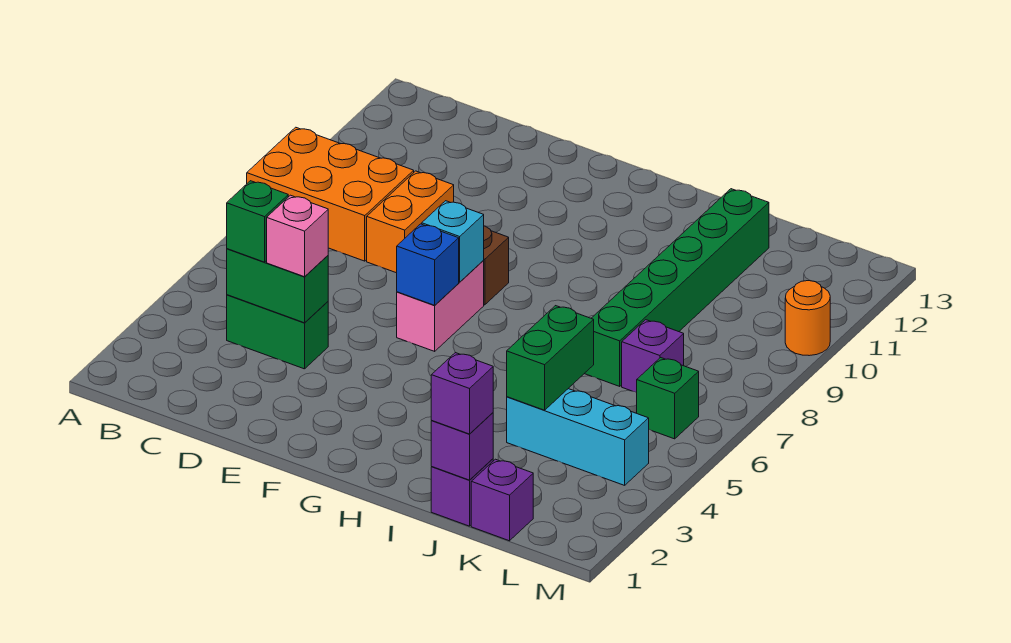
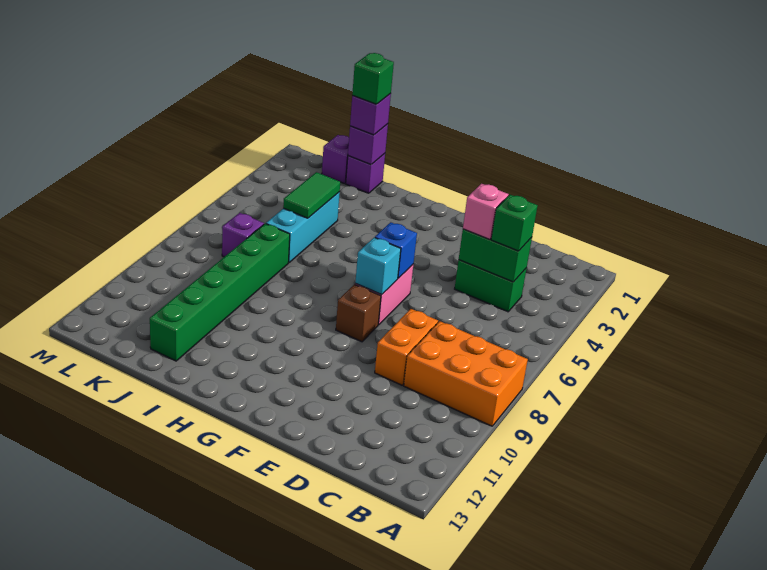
cyan 1x3 brick [507,389,649,485] -> cyan 1x3 brick turned to [266,192,340,262]
green 1x2 brick [507,306,594,410] -> green 1x2 tile [283,172,340,218]
green 1x1 brick [637,358,699,439] -> green 1x1 brick moved to [352,53,394,104]
orange 1x1 round brick [785,281,830,356] -> none

